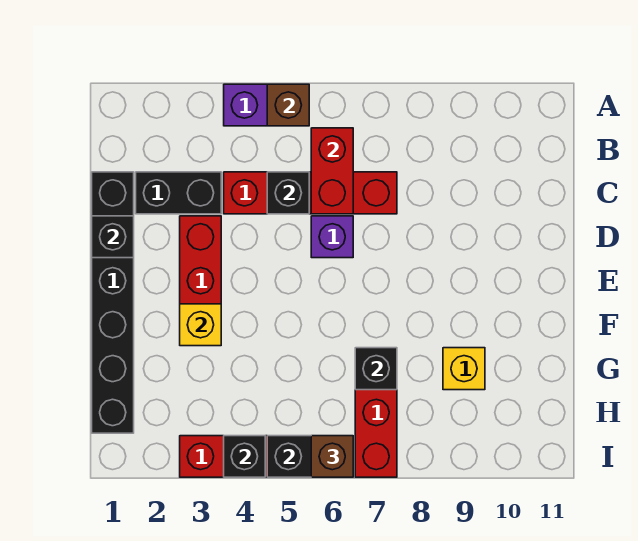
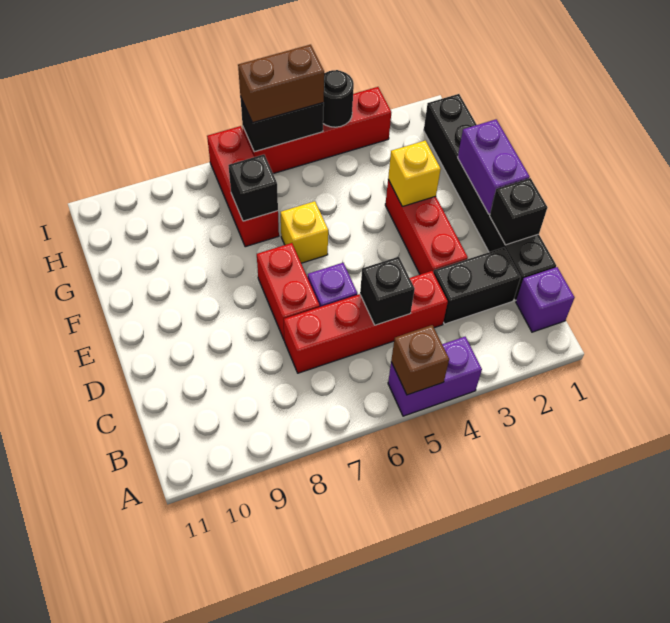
none -> purple 1x1 brick [516,267,575,332]
red 1x2 brick [311,128,353,214] -> red 1x2 brick moved to [257,243,320,339]
none -> purple 1x2 brick [458,119,530,214]
yellow 1x1 brick [443,348,485,390] -> yellow 1x1 brick moved to [280,201,328,263]
black 1x1 brick [224,436,265,477] -> black 1x1 round brick [323,70,354,127]
brown 1x1 brick [311,436,353,477] -> brown 1x2 brick [238,45,324,123]

